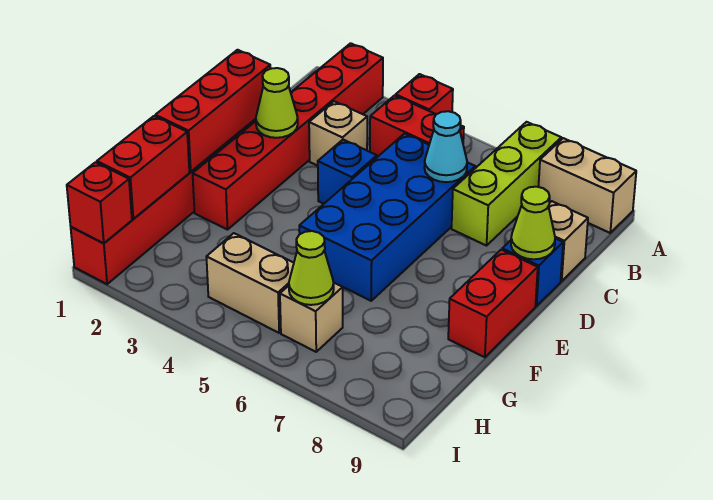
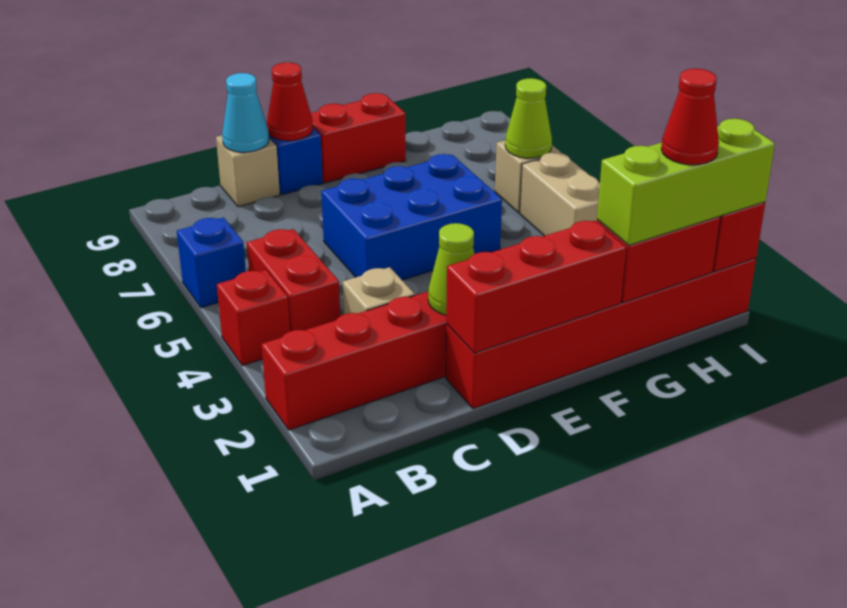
lime 1x3 brick [452,122,561,246] -> lime 1x3 brick moved to [597,119,775,245]
tan 1x2 brick [539,138,636,233] -> none
blue 2x4 brick [299,134,475,301] -> blue 2x3 brick [321,154,502,280]
cyan 1x1 cone [424,111,467,182] -> cyan 1x1 cone moved to [222,73,269,152]
blue 1x1 brick [318,140,377,204] -> blue 1x1 brick moved to [177,218,246,308]
lime 1x1 cone [511,187,555,259] -> red 1x1 cone [267,62,313,141]
none -> red 1x1 cone [661,69,719,165]

